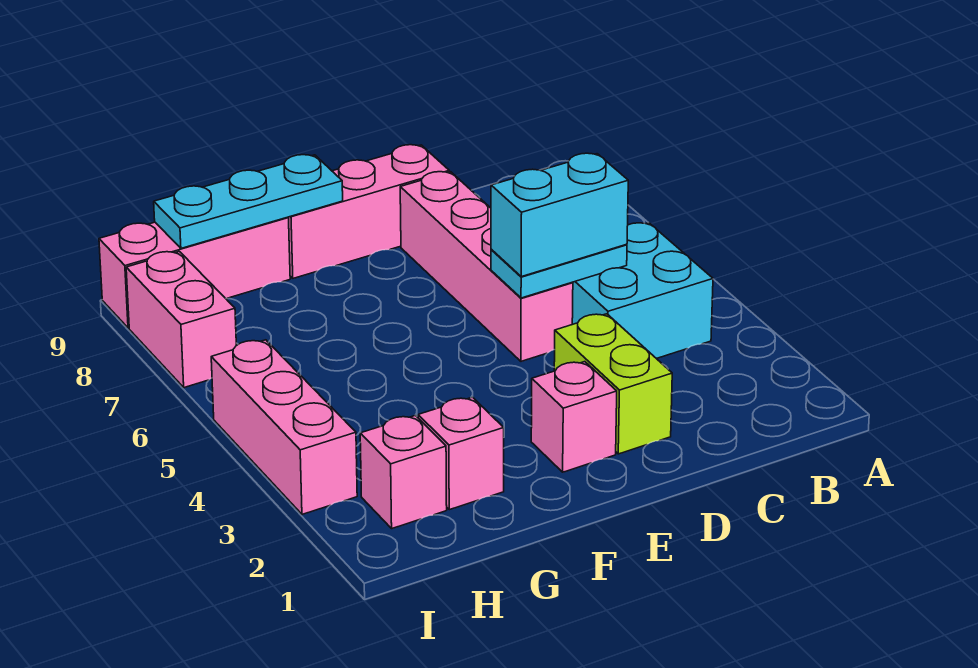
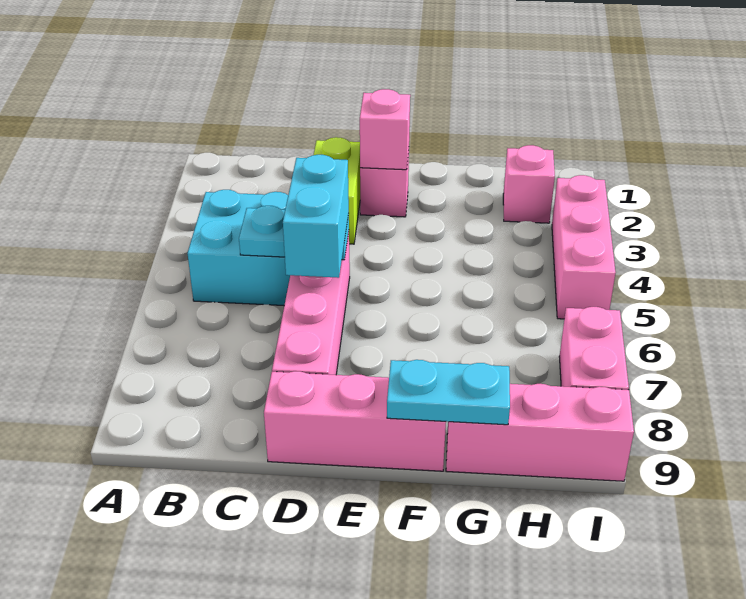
cyan 1x2 brick [491,153,628,277] -> cyan 1x2 brick turned to [283,155,349,278]
cyan 1x3 plate [154,155,343,248] -> cyan 1x2 plate [387,360,510,425]
pink 1x1 brick [418,397,504,510] -> pink 1x1 brick moved to [360,89,410,170]

